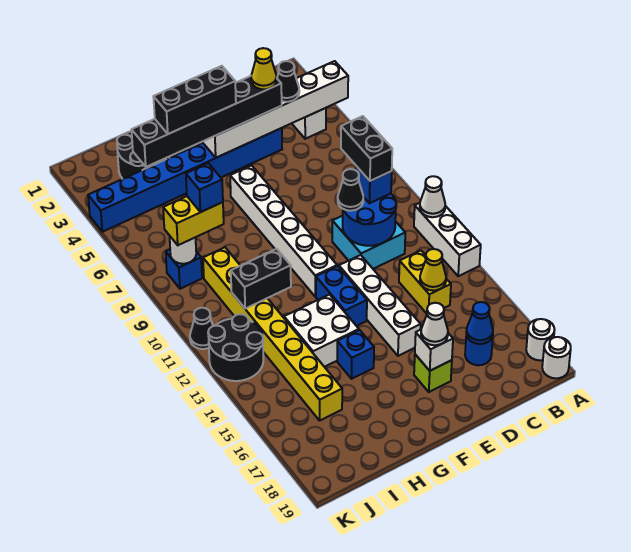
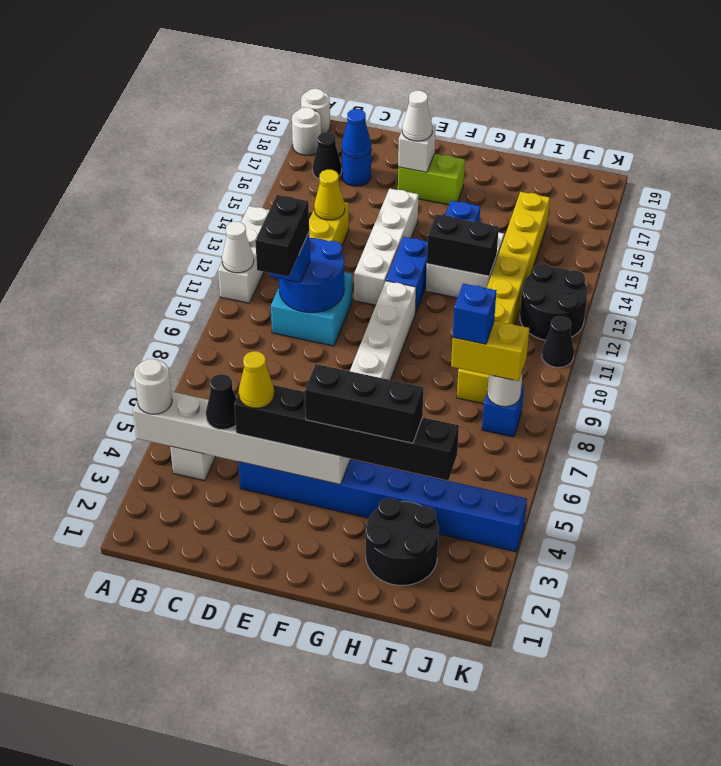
none -> white 1x1 round brick [134,359,172,414]
black 1x1 cone [338,169,363,211] -> black 1x1 cone moved to [313,132,342,179]
lime 1x1 brick [414,354,452,392] -> lime 1x2 brick [398,154,465,205]
black 1x2 brick [231,249,291,309] -> black 1x2 brick moved to [427,214,499,276]

